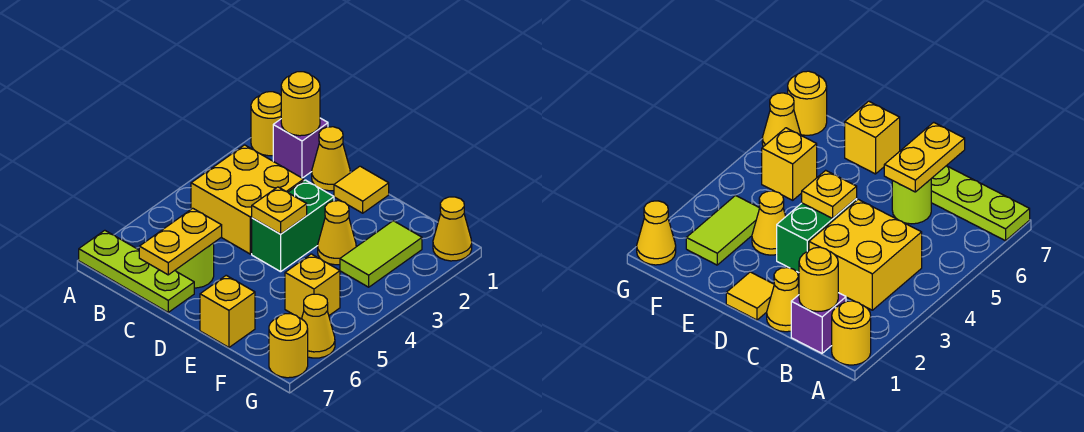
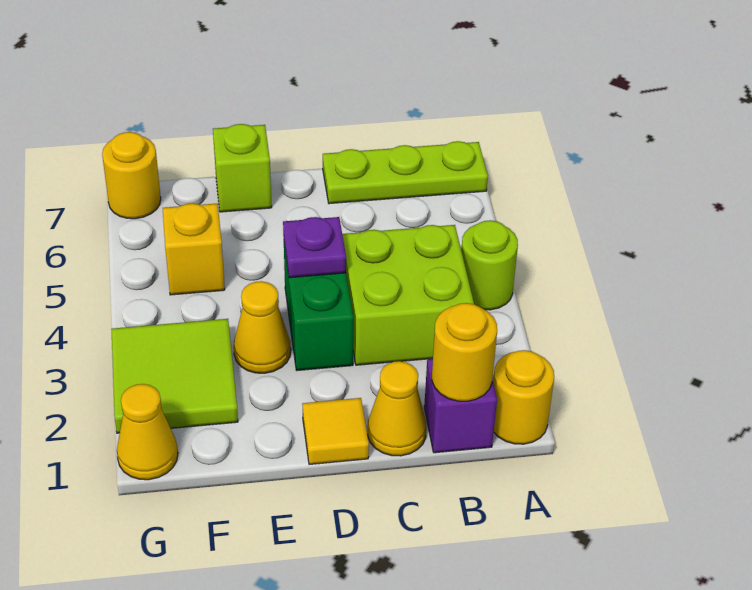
yellow 2x2 brick [191,145,304,254] -> lime 2x2 brick [342,225,474,365]
lime 1x1 round brick [175,243,214,288] -> lime 1x1 round brick moved to [461,220,518,310]
yellow 1x2 plate [139,208,222,275] -> none
yellow 1x1 plate [252,187,307,234] -> purple 1x1 plate [283,217,346,278]
yellow 1x1 brick [200,275,255,347] -> lime 1x1 brick [213,124,272,212]
lime 1x2 tile [340,221,422,287] -> lime 2x2 tile [111,319,238,433]
yellow 1x1 cone [302,294,335,358] -> none

